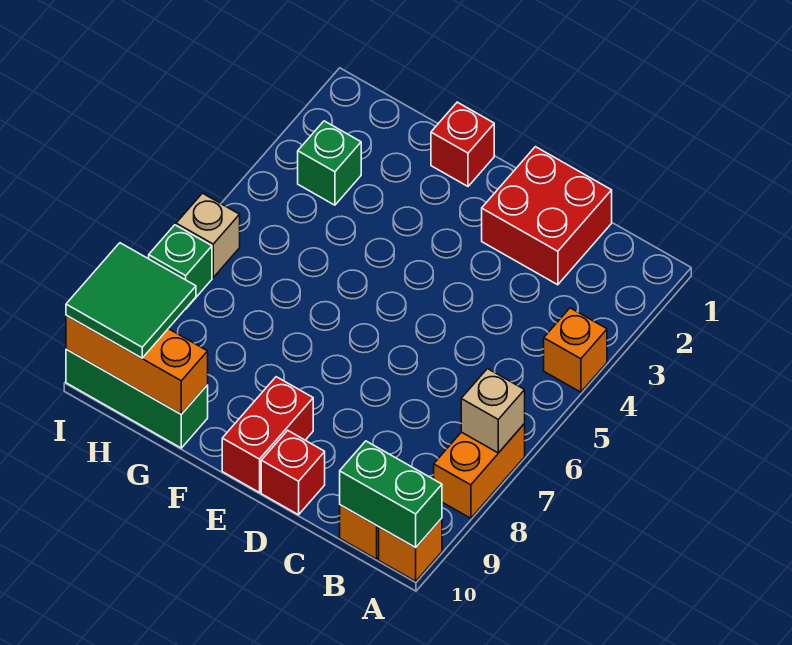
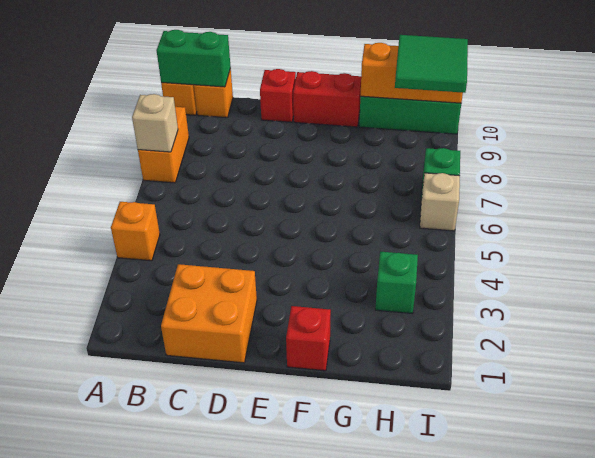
red 2x2 brick [482,147,612,285] -> orange 2x2 brick [161,264,257,363]
red 1x2 brick [222,377,313,493] -> red 1x2 brick turned to [293,71,361,127]

